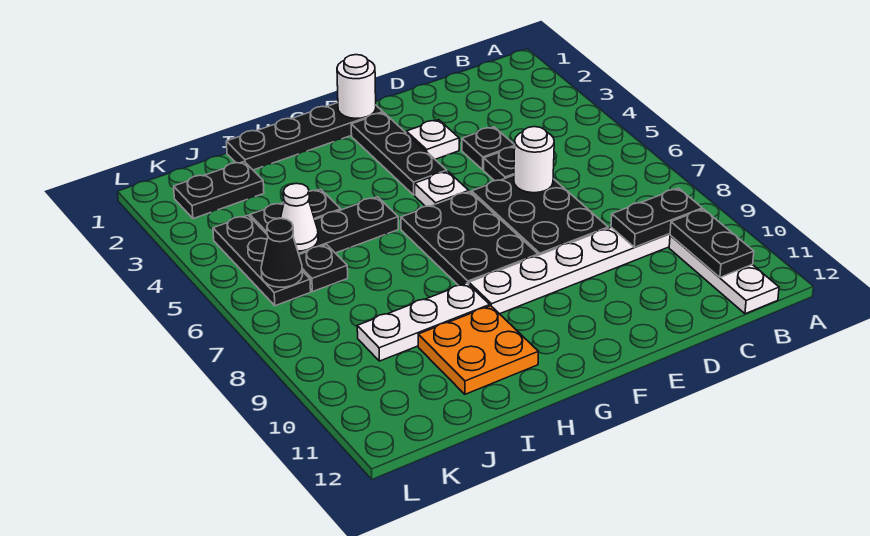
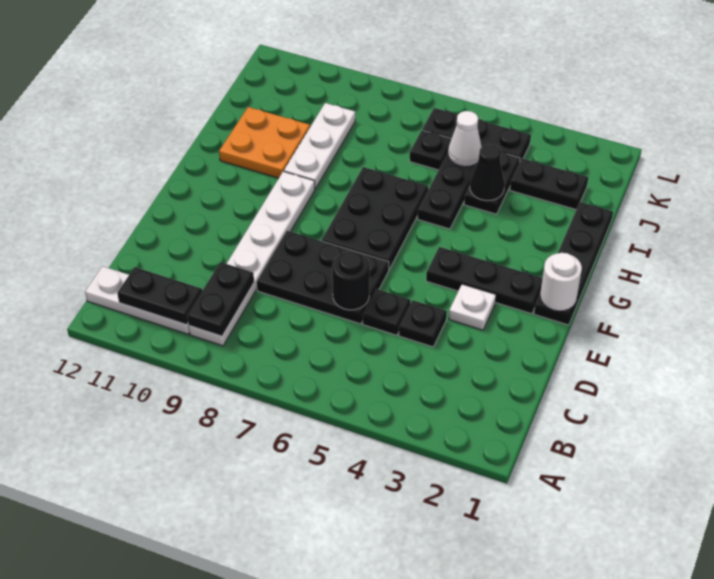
white 1x1 round brick [514,127,554,193] -> black 1x1 round brick [332,252,370,310]
white 1x1 plate [415,171,469,206] -> none
black 2x3 plate [401,192,538,285] -> black 2x3 plate turned to [322,167,428,269]
black 1x2 plate [174,162,264,219] -> black 1x2 plate turned to [510,158,588,209]
black 1x1 cone [261,219,302,287] -> black 1x1 cone moved to [470,144,505,201]

